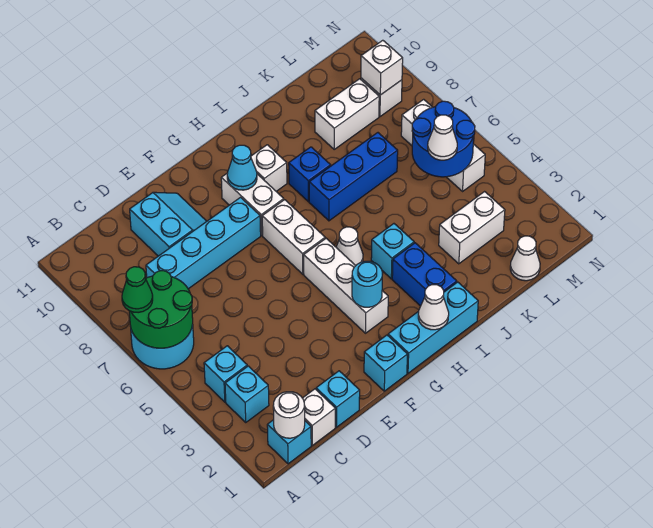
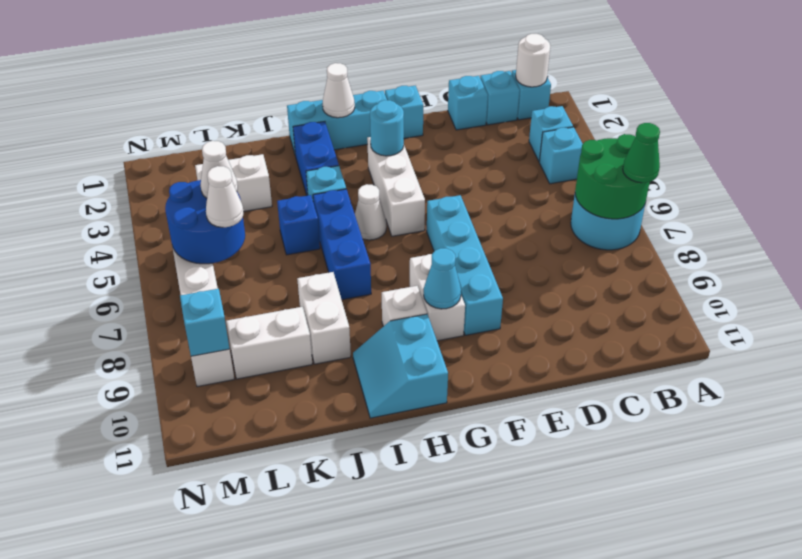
white 1x1 brick [303,389,335,445] -> cyan 1x1 brick [480,71,520,125]
cyan 1x4 brick [146,197,261,289] -> cyan 1x4 brick turned to [427,195,503,335]
cyan 2x2 slope [130,192,207,256] -> cyan 2x2 slope moved to [353,314,448,418]
white 1x2 brick [262,200,325,274] -> white 1x2 brick moved to [297,272,351,364]
blue 1x3 brick [309,133,398,221] -> blue 1x3 brick turned to [313,189,371,300]
blue 1x1 brick [289,147,331,202] -> blue 1x1 brick moved to [277,195,320,255]
white 1x1 cone [510,236,540,281] -> white 1x1 cone moved to [206,166,243,227]
white 1x1 brick [361,40,403,95] -> cyan 1x1 brick [180,289,230,356]

